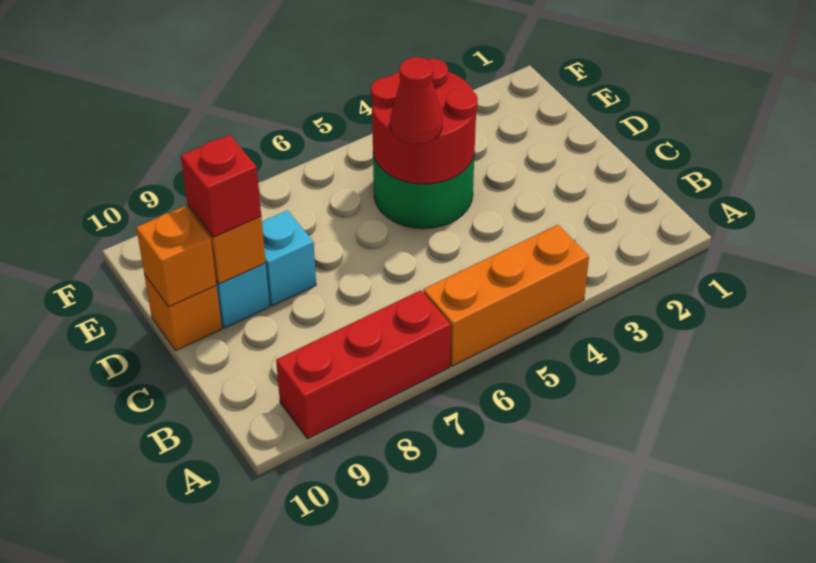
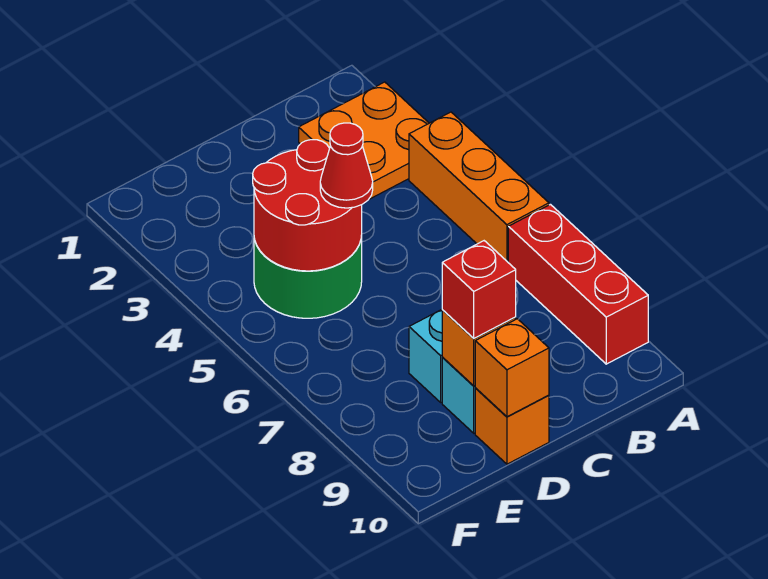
none -> orange 2x2 plate [299,82,429,199]

